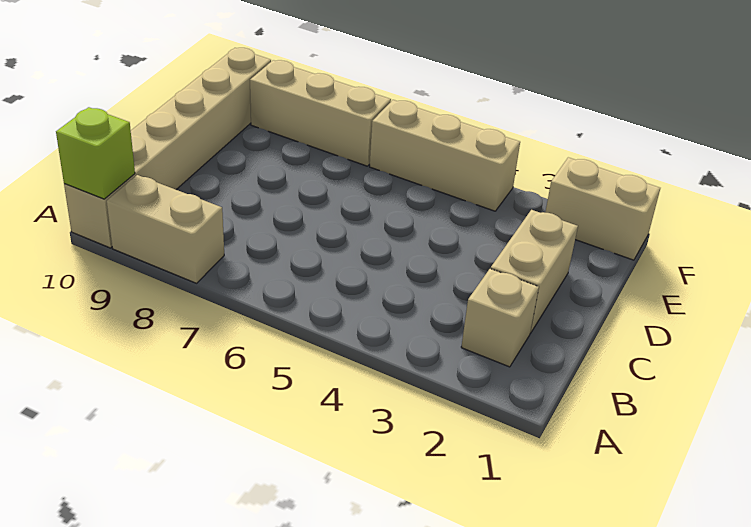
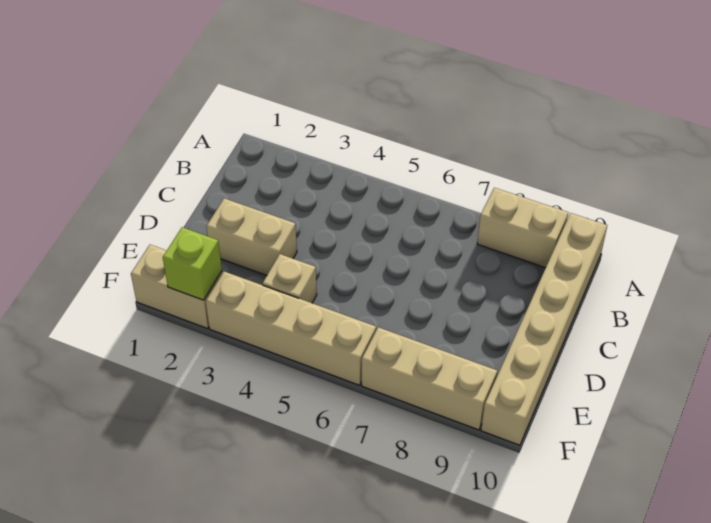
lime 1x1 brick [56,107,135,199] -> lime 1x1 brick moved to [163,227,222,300]
tan 1x1 brick [461,269,539,367] -> tan 1x1 brick moved to [263,254,317,303]
tan 1x2 brick [491,210,578,333] -> tan 1x2 brick turned to [206,198,297,275]
tan 1x3 brick [370,100,520,211] -> tan 1x4 brick [206,272,376,385]

